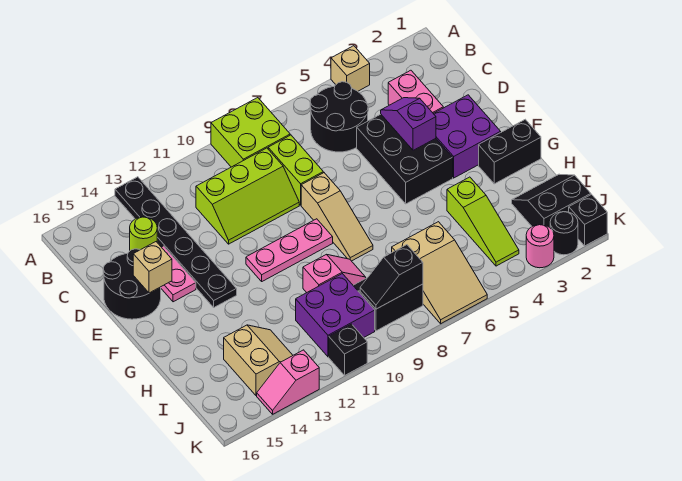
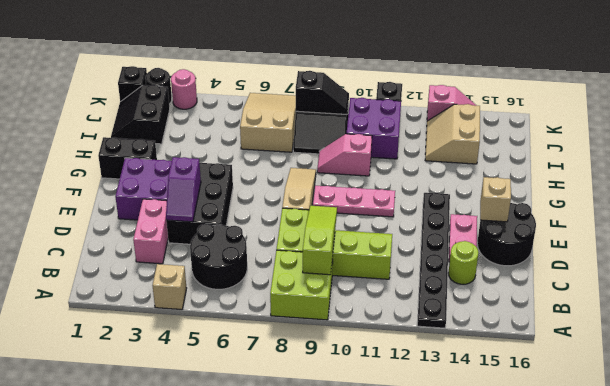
lime 1x3 slope [447,177,519,266] -> lime 1x3 slope moved to [303,206,337,275]
black 2x2 slope [512,174,591,228] -> black 2x2 slope turned to [111,85,170,144]

